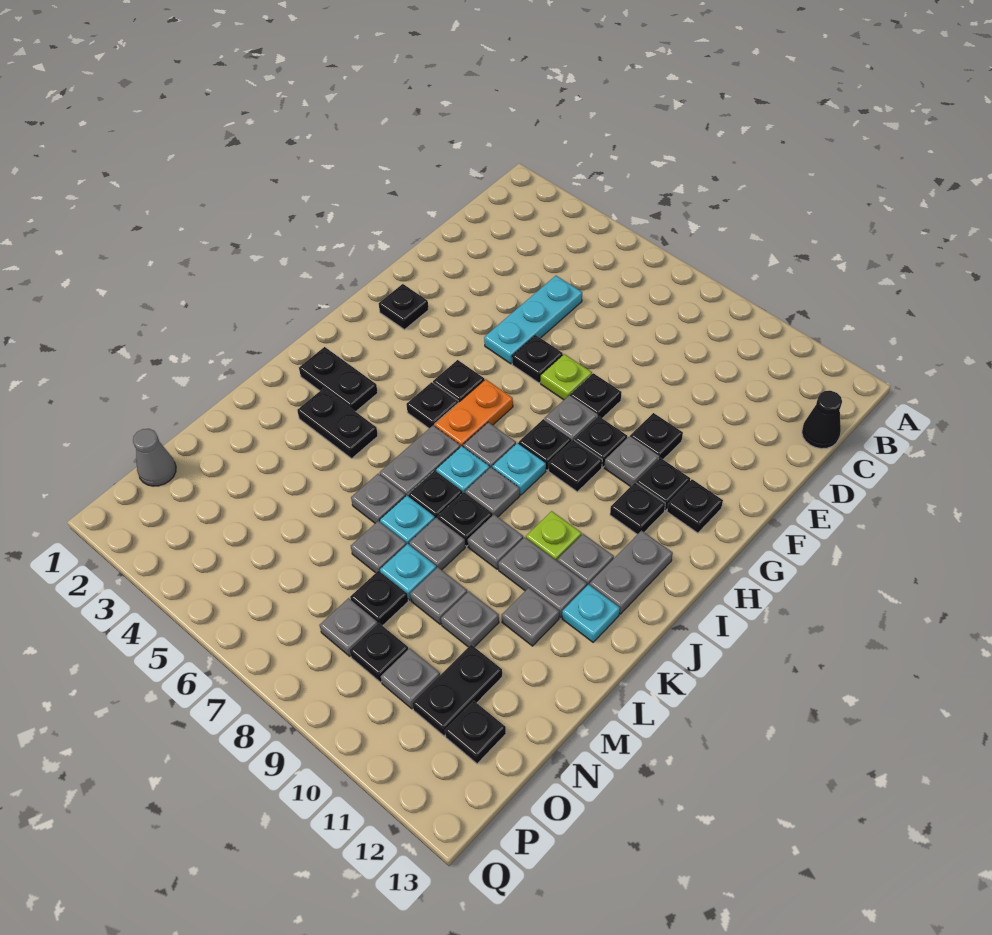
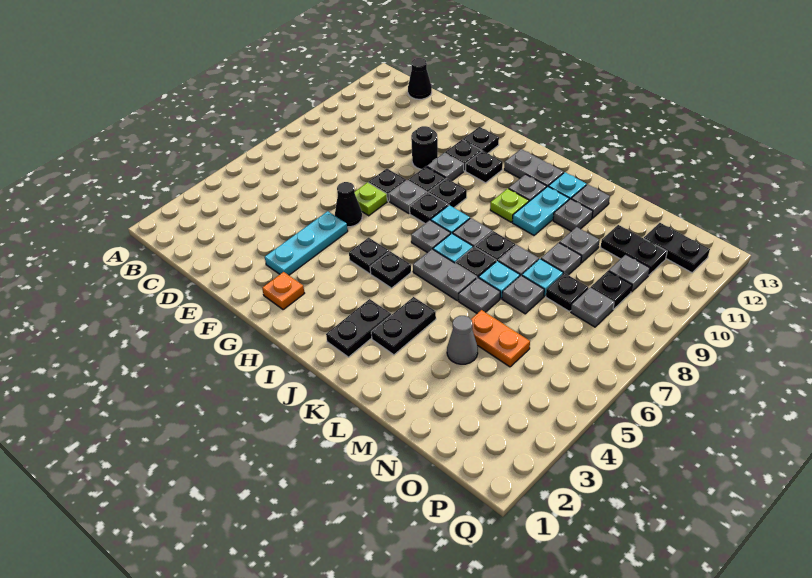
cyan 1x3 plate [484,276,582,364] -> cyan 1x3 plate turned to [265,211,348,275]
black 1x1 plate [512,335,563,383] -> black 1x1 cone [335,182,362,227]
black 1x1 plate [630,413,683,459] -> black 1x1 round brick [411,126,438,169]
black 1x1 plate [379,284,429,330] -> orange 1x1 plate [262,272,305,310]
orange 1x2 plate [434,379,513,447] -> orange 1x2 plate moved to [471,310,530,367]
grey 1x1 plate [468,515,523,569] -> grey 1x1 plate moved to [571,184,610,218]
grey 1x2 plate [498,537,587,617] -> cyan 1x2 plate [512,186,569,235]
grey 1x1 cone [133,429,176,486] -> grey 1x1 cone moved to [447,316,478,364]
black 1x1 plate [445,701,506,764] -> black 1x2 plate [644,223,710,273]

